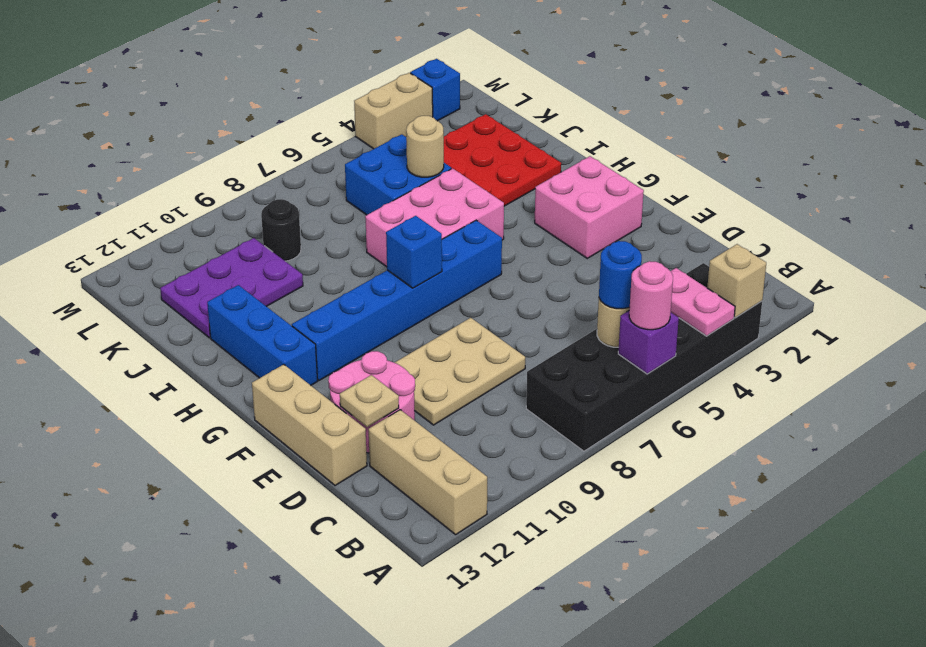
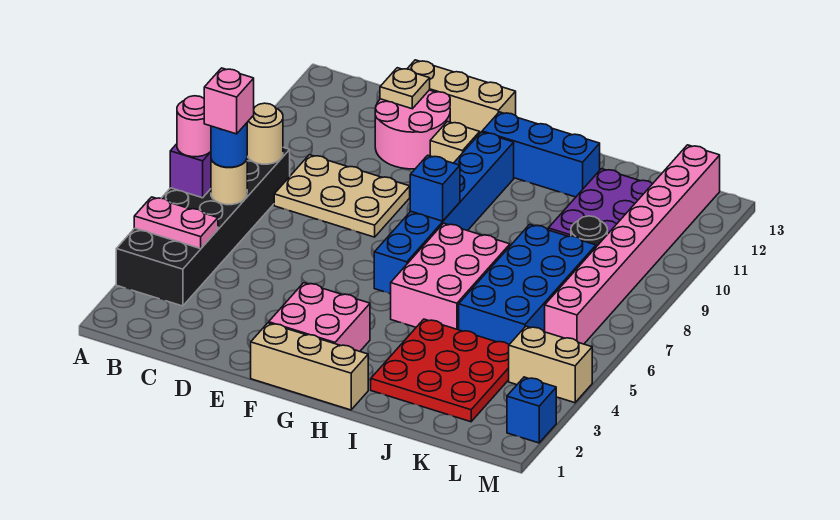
tan 1x1 brick [707,244,766,318] -> tan 1x1 brick moved to [430,121,480,163]
tan 1x3 brick [369,410,487,535] -> tan 1x3 brick moved to [251,323,368,410]
none -> pink 1x1 brick [204,68,254,134]
tan 2x3 plate [395,318,525,425] -> tan 2x3 plate turned to [274,155,410,237]
blue 2x2 brick [345,134,451,215] -> blue 2x4 brick [459,224,596,344]
tan 1x1 round brick [406,116,444,177] -> tan 1x1 round brick moved to [247,103,283,164]
none -> pink 1x8 brick [545,145,720,344]
tan 1x2 brick [354,73,433,149] -> tan 1x2 brick turned to [509,326,592,403]

